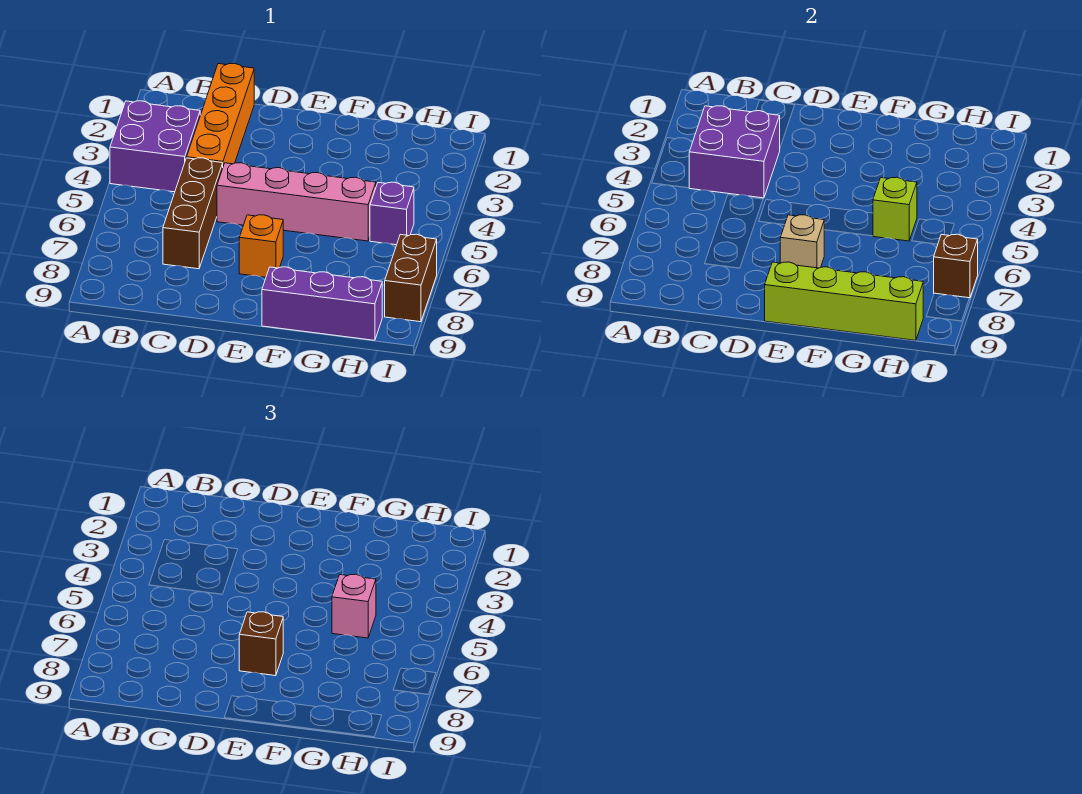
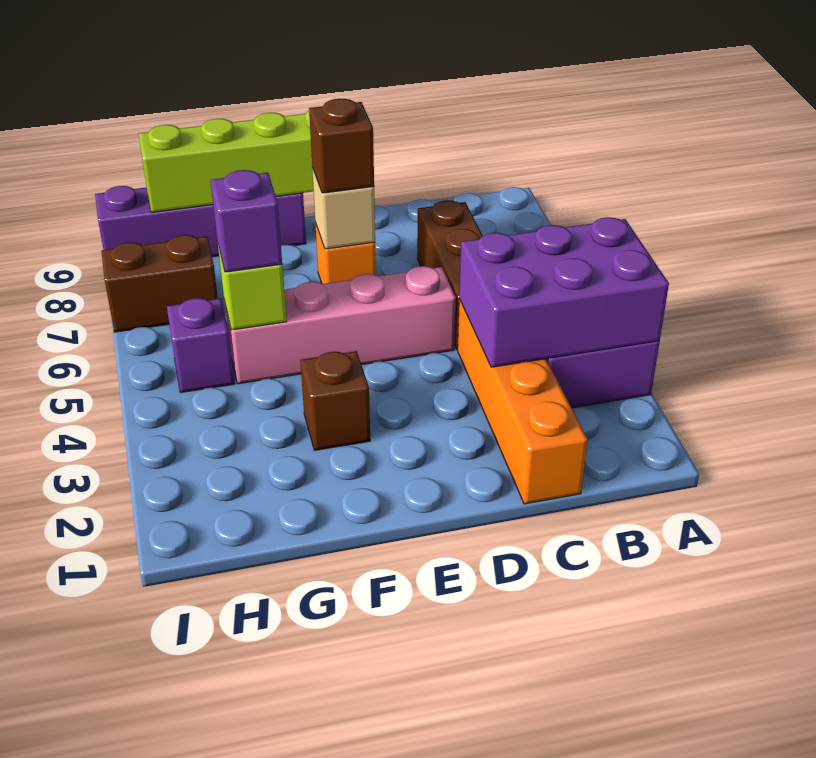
purple 2x2 brick [689,106,780,198] -> purple 2x3 brick [459,217,669,367]
purple 1x3 brick [262,267,382,340] -> purple 1x4 brick [95,186,306,257]
pink 1x1 brick [332,574,376,638] -> purple 1x1 brick [211,170,282,272]
brown 1x2 brick [385,234,437,322] -> brown 1x2 brick turned to [101,235,218,332]
brown 1x1 brick [934,234,978,298] -> brown 1x1 brick moved to [300,351,370,450]

